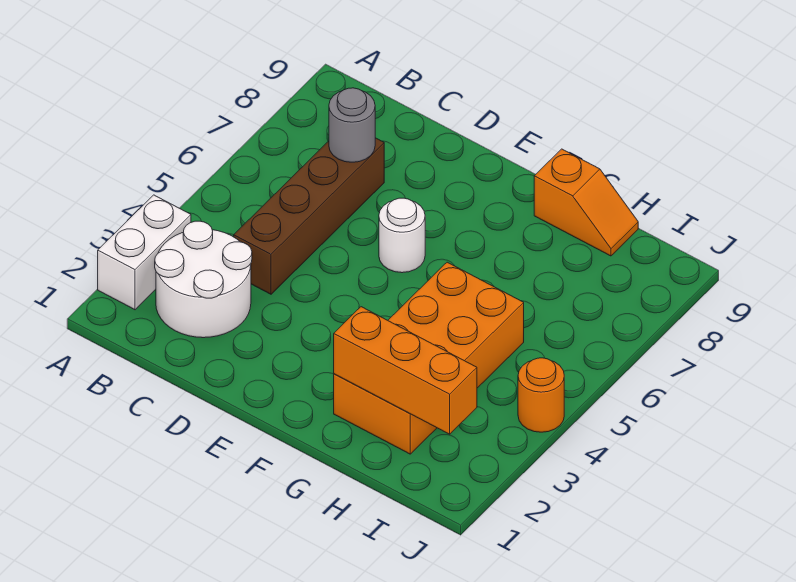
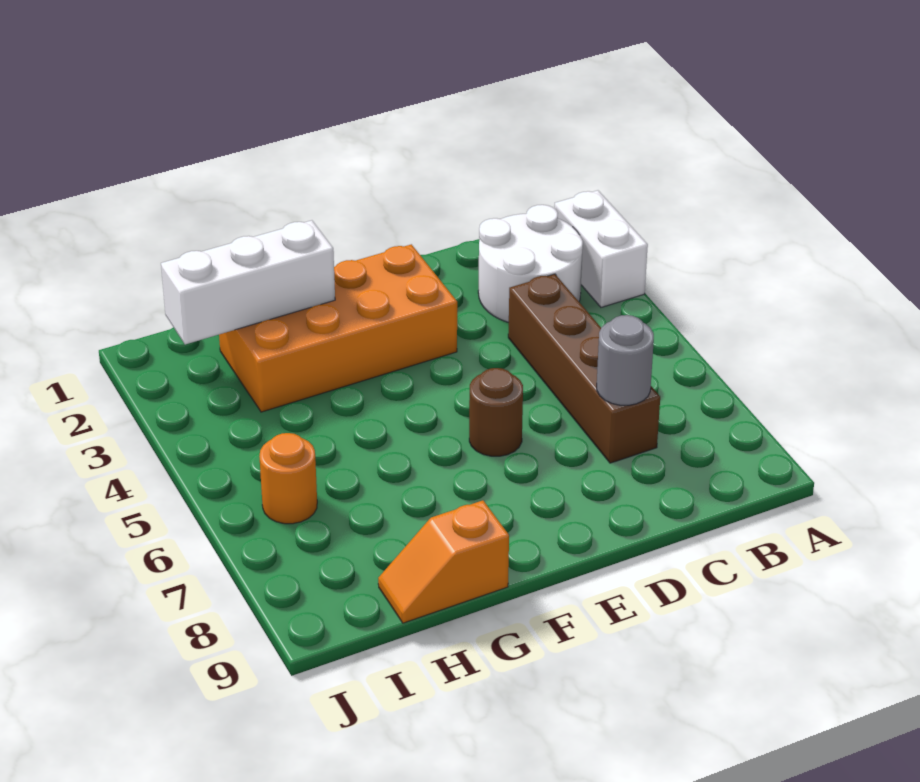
white 1x1 round brick [379,198,425,273] -> brown 1x1 round brick [469,368,523,456]
orange 2x4 brick [334,262,524,454] -> orange 2x4 brick turned to [219,244,457,412]
orange 1x3 brick [334,307,477,434] -> white 1x3 brick [161,220,335,345]
orange 1x1 round brick [518,358,564,432] -> orange 1x1 round brick moved to [259,433,317,524]

